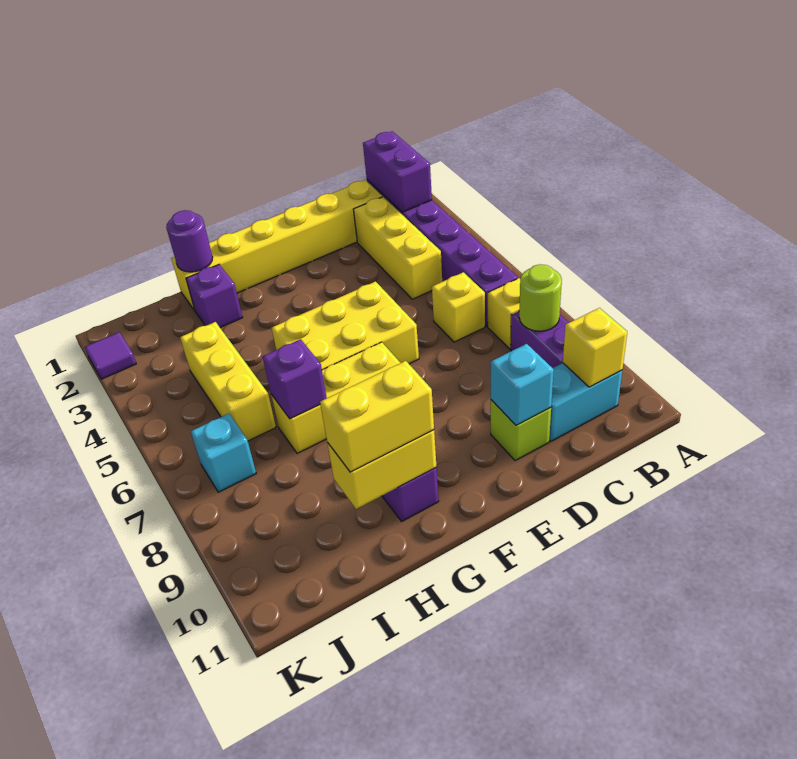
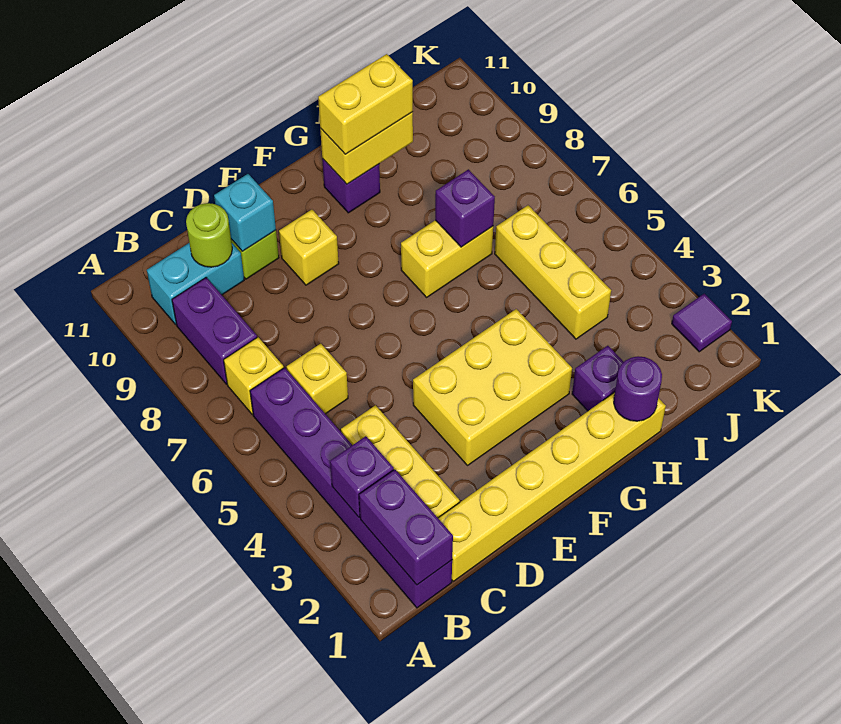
none -> purple 1x1 brick [330,436,394,517]
lime 1x1 round brick [519,264,562,331] -> lime 1x1 round brick moved to [186,203,232,267]
yellow 1x1 brick [563,308,627,387] -> yellow 1x1 brick moved to [279,210,339,285]
yellow 2x3 brick [272,282,419,370] -> yellow 2x3 brick moved to [413,309,572,466]
yellow 1x3 brick [271,342,400,453] -> yellow 1x2 brick [401,220,493,297]
cyan 1x1 brick [191,414,256,492] -> none

